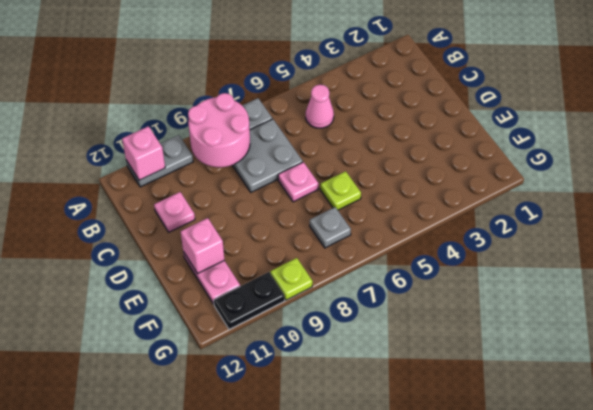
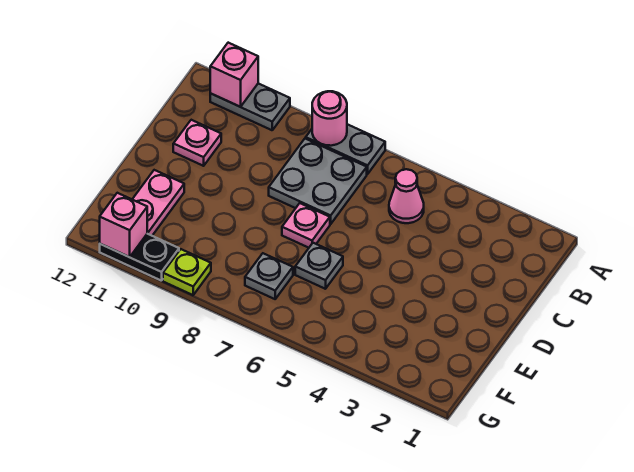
pink 2x2 round brick [188,93,250,167] -> pink 1x1 round brick [312,91,347,146]
lime 1x1 plate [320,171,361,210] -> grey 1x1 plate [295,243,343,289]
pink 1x1 brick [181,218,224,274] -> pink 1x1 brick moved to [100,193,147,257]

